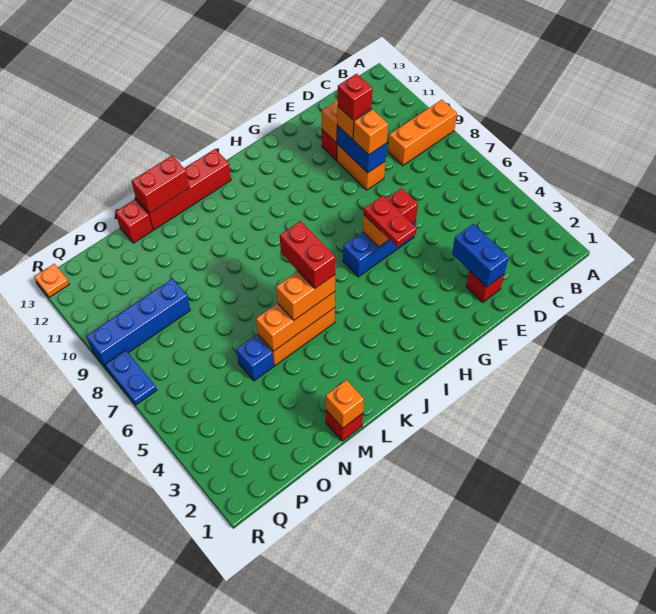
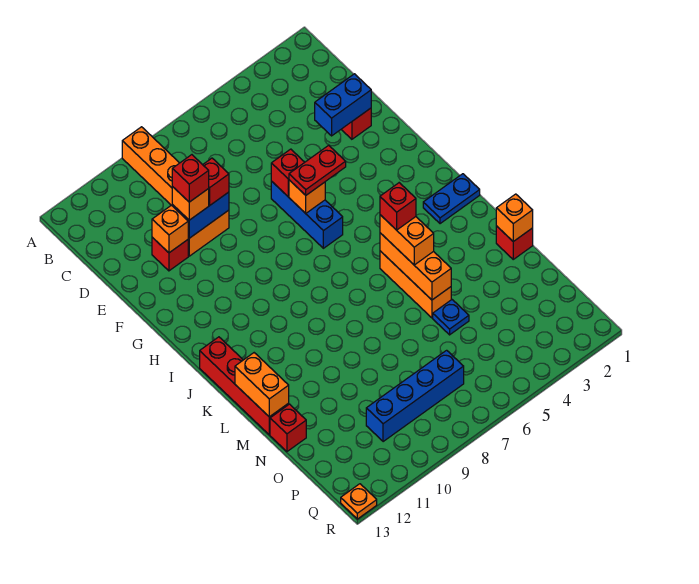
orange 1x1 brick [353,109,388,155] -> red 1x1 brick [203,158,229,206]
red 1x2 brick [280,221,335,288] -> red 1x1 brick [380,183,416,230]
red 1x2 brick [132,156,189,213] -> orange 1x2 brick [235,353,289,417]
blue 1x1 brick [237,335,274,381] -> blue 1x1 plate [433,300,469,335]
blue 1x4 brick [86,279,190,367] -> blue 1x4 brick turned to [366,350,464,442]
blue 1x2 plate [105,350,157,405] -> blue 1x2 plate moved to [423,174,480,224]

